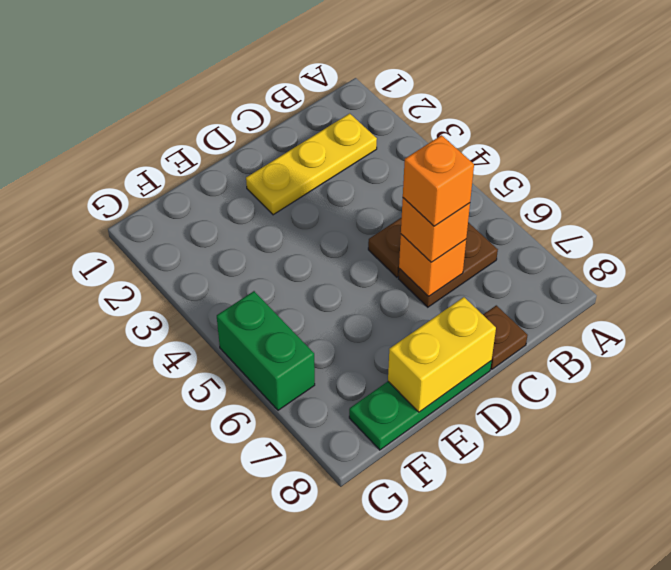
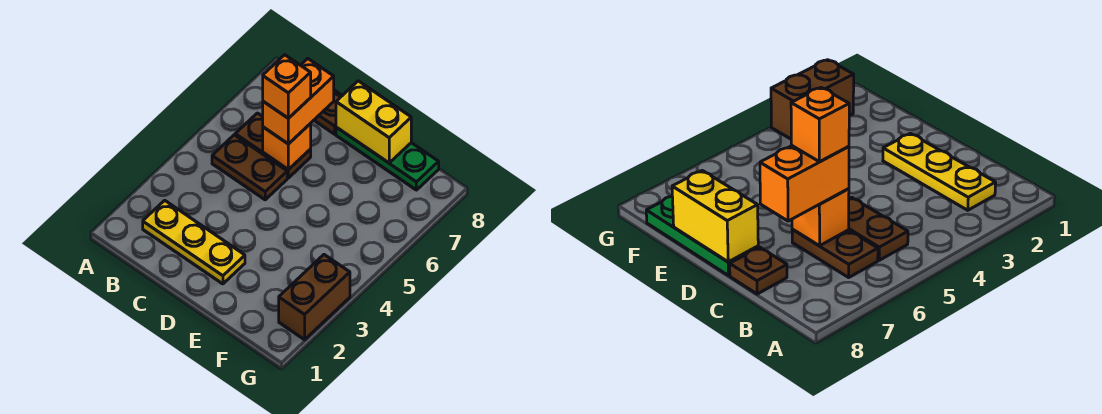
orange 1x1 brick [401,198,470,262] -> orange 1x2 brick [263,59,334,144]
none -> brown 1x2 brick [279,255,350,340]
green 1x2 brick [217,291,315,410] -> none

